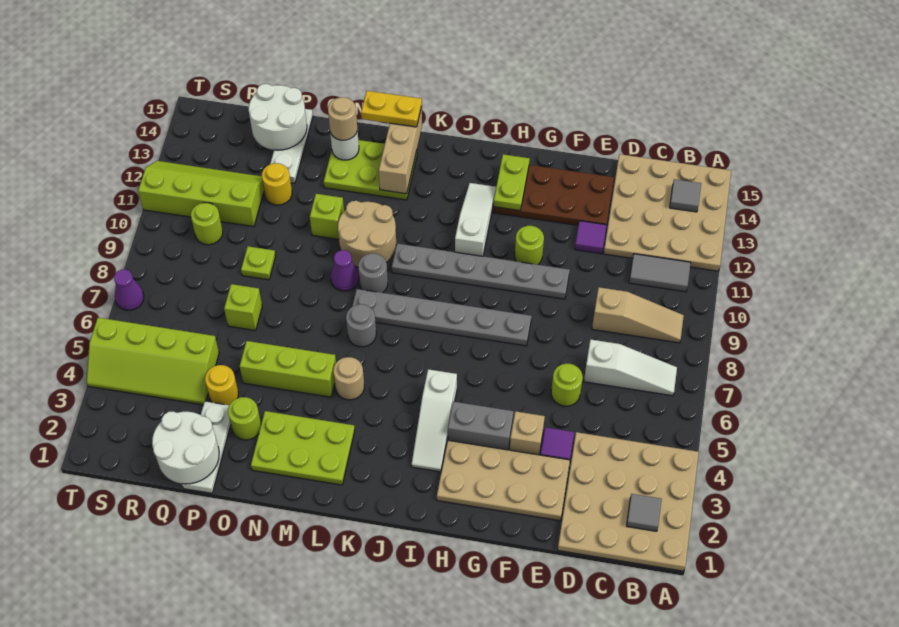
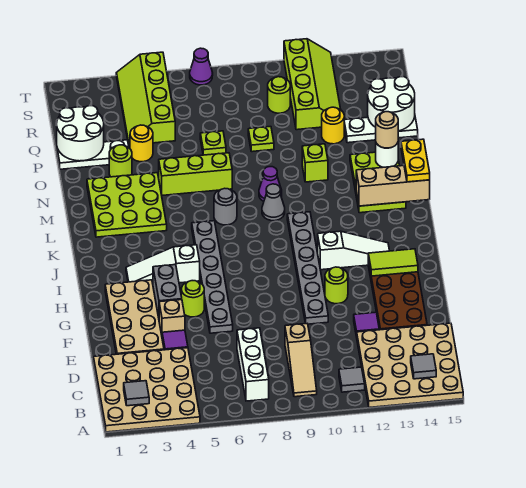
white 1x3 slope [584,340,677,396] -> white 1x3 brick [237,328,269,401]
grey 1x2 tile [629,254,691,292] -> grey 1x1 tile [339,367,365,392]
lime 1x1 round brick [551,364,583,406] -> lime 1x1 round brick moved to [181,281,204,317]
grey 1x6 plate [352,289,531,346] -> grey 1x6 plate moved to [192,221,233,333]
lime 1x2 plate [493,154,530,211] -> lime 1x2 tile [368,249,418,276]
lime 2x3 plate [251,411,355,485] -> lime 3x3 plate [87,173,167,237]
tan 1x1 round brick [333,357,364,400] -> none
grey 1x1 round brick [358,253,388,293] -> grey 1x1 cone [262,184,285,221]
tan 2x2 round brick [338,201,396,267] -> none
lime 1x3 brick [240,341,336,397] -> lime 1x3 brick turned to [159,153,232,195]
lime 1x1 brick [224,284,262,331] -> lime 1x1 plate [200,131,226,155]

